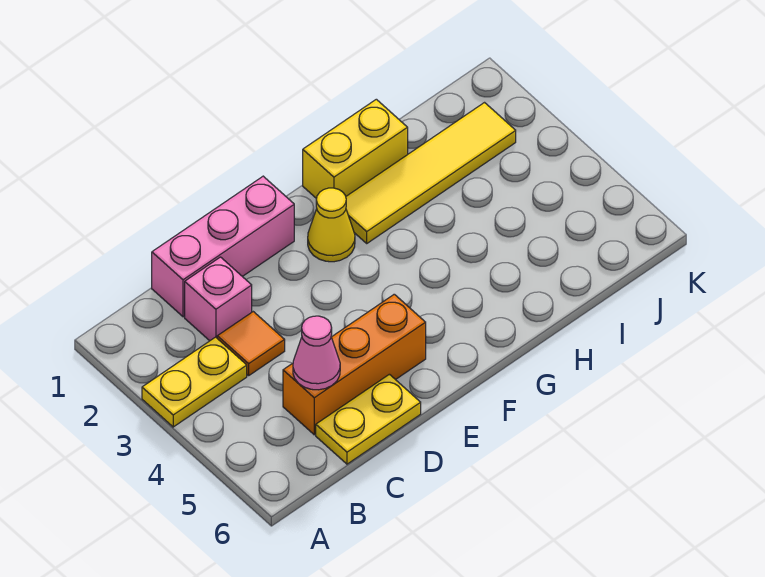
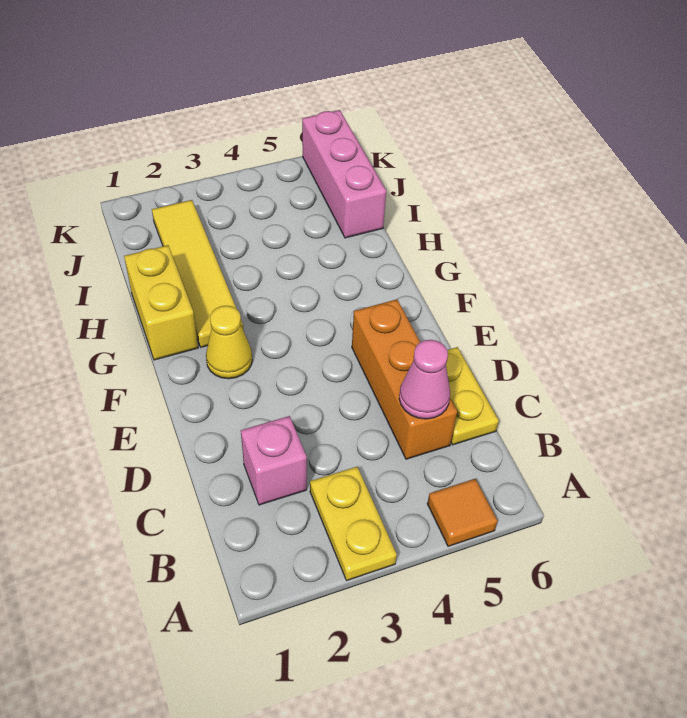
pink 1x3 brick [152,176,294,317] -> pink 1x3 brick moved to [302,110,386,238]
orange 1x1 tile [217,312,285,376] -> orange 1x1 tile moved to [427,479,497,546]

